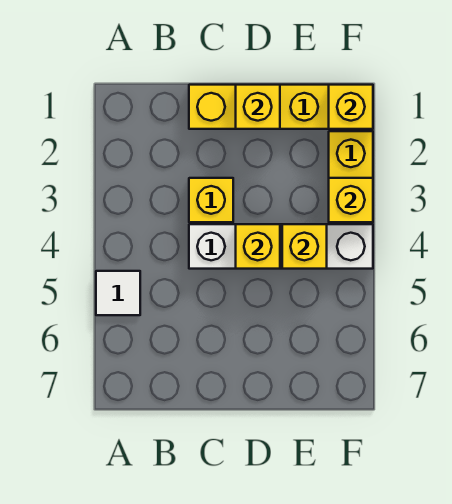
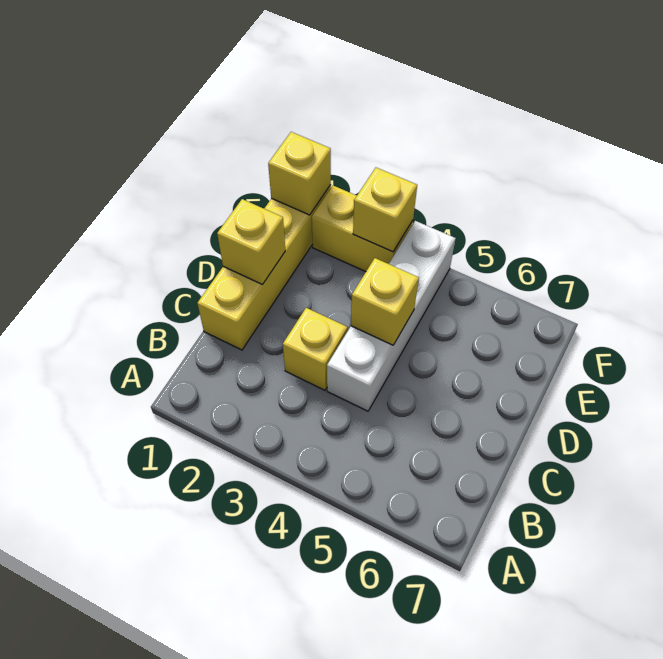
white 1x1 tile [96,271,140,315] -> none
yellow 1x1 brick [282,224,327,269] -> none

